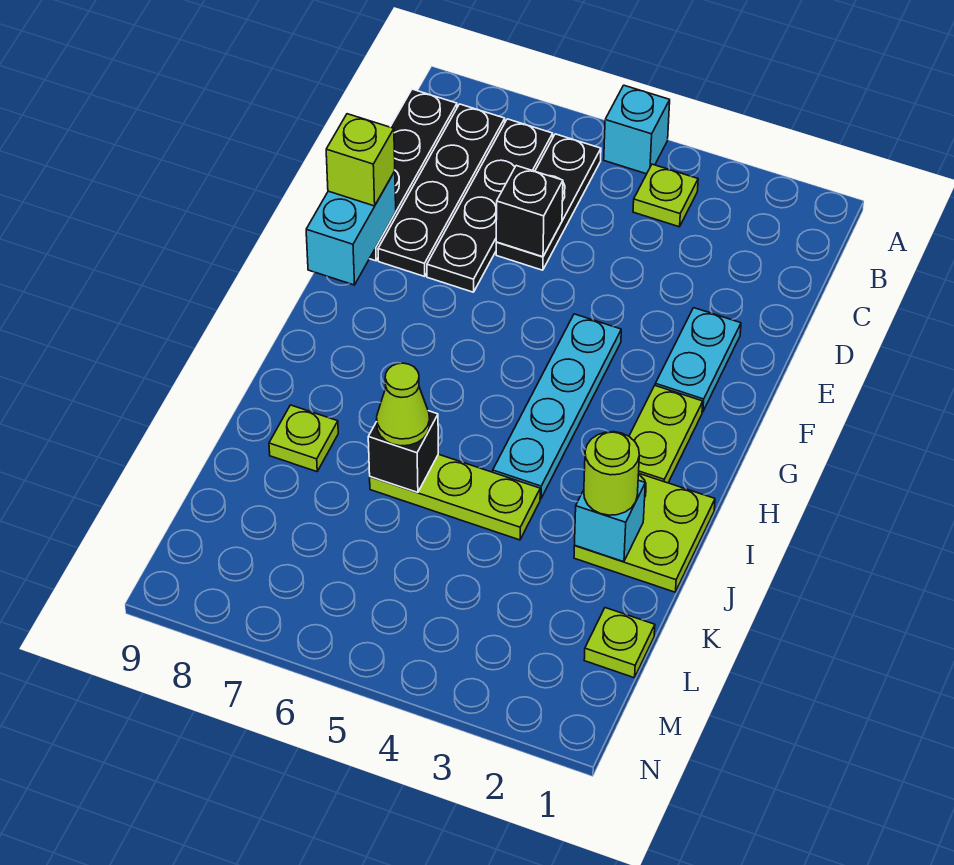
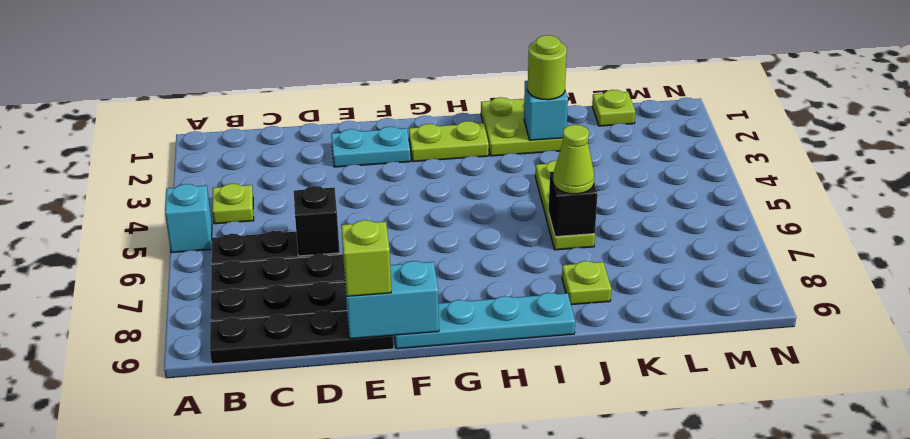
cyan 1x4 plate [493,314,621,499] -> cyan 1x4 plate moved to [394,293,575,349]

